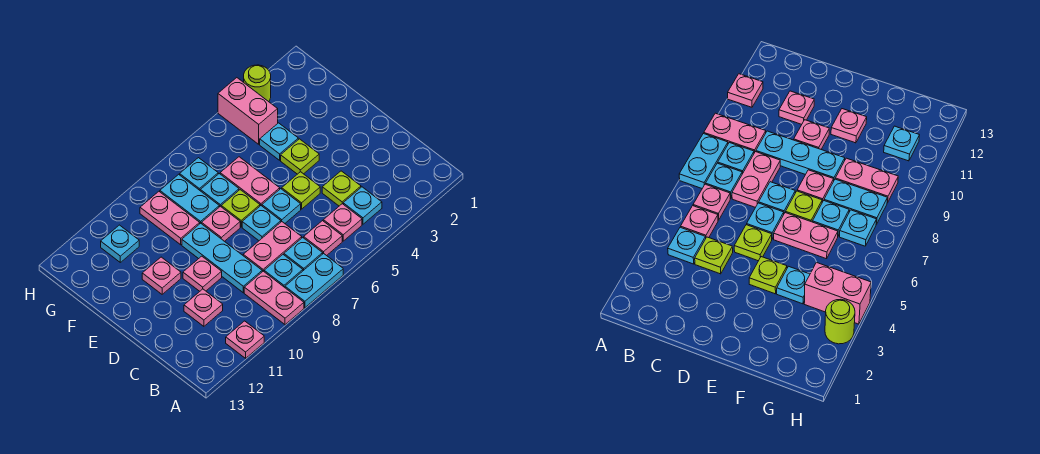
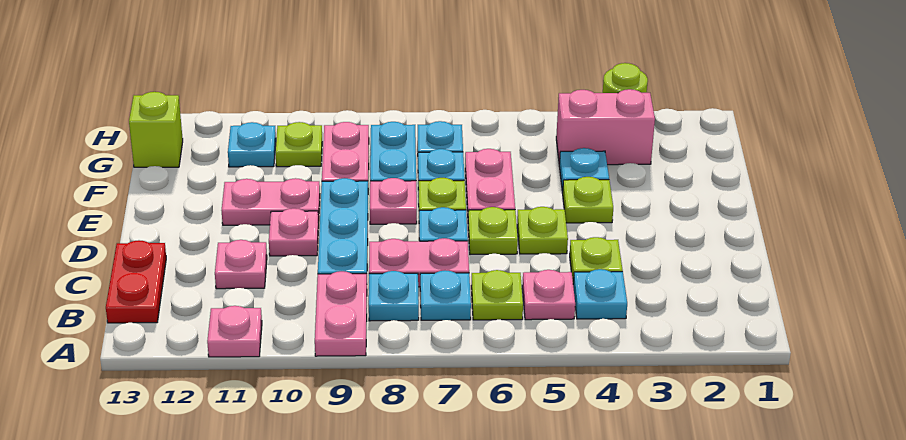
cyan 1x2 plate [285,253,343,308] -> none
pink 1x1 plate [304,221,342,256] -> lime 1x1 plate [471,270,523,320]
none -> red 1x2 plate [106,240,166,323]
cyan 1x1 plate [262,189,301,223] -> lime 1x1 plate [468,207,518,254]
pink 1x1 plate [142,257,181,294] -> pink 1x2 plate [222,178,320,225]
pink 1x2 brick [218,78,278,144] -> pink 1x2 brick turned to [556,89,655,165]
none -> lime 1x1 plate [275,122,322,167]
none -> lime 1x1 brick [129,92,183,167]

